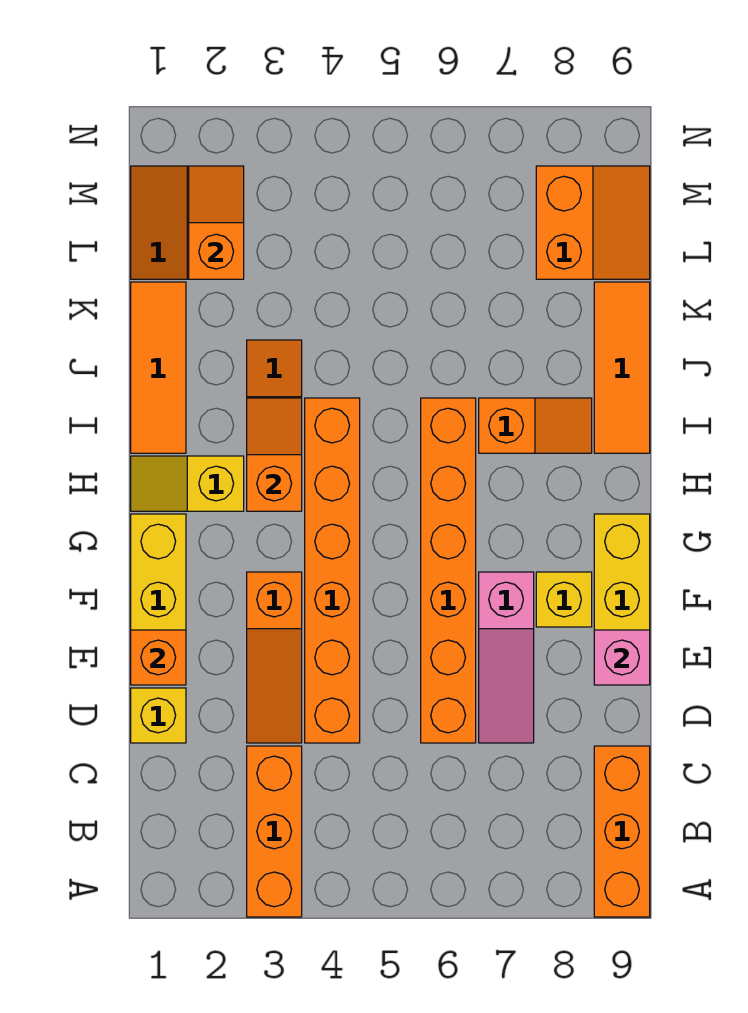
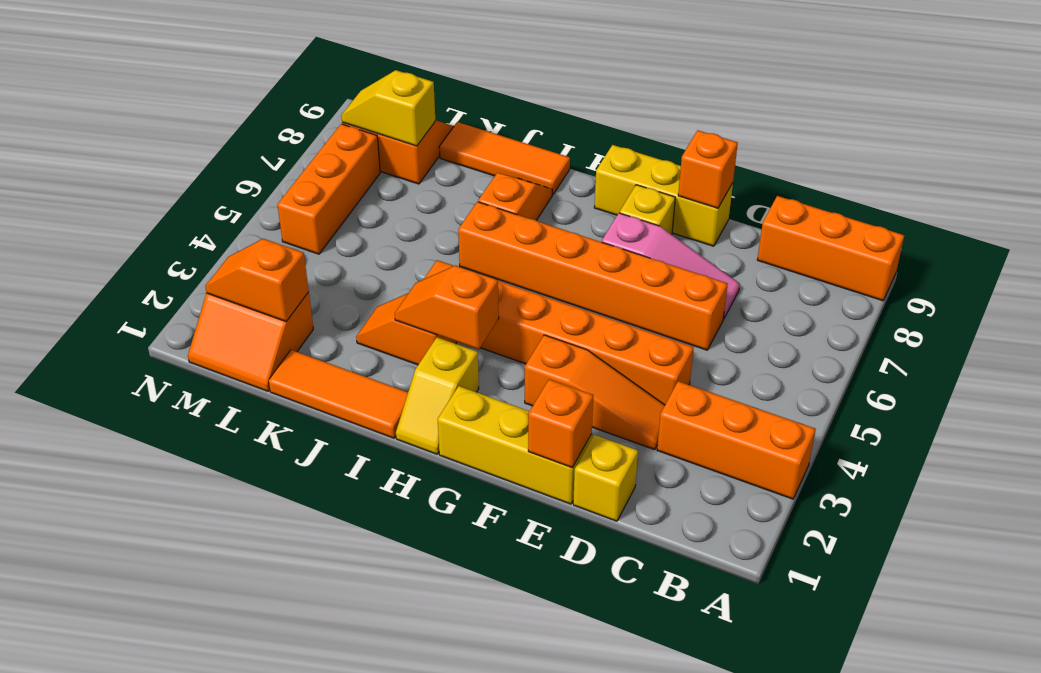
pink 1x1 brick [594,630,650,685] -> orange 1x1 brick [678,130,738,208]
none -> yellow 1x2 slope [341,70,436,146]
none -> orange 1x3 brick [277,124,380,254]

